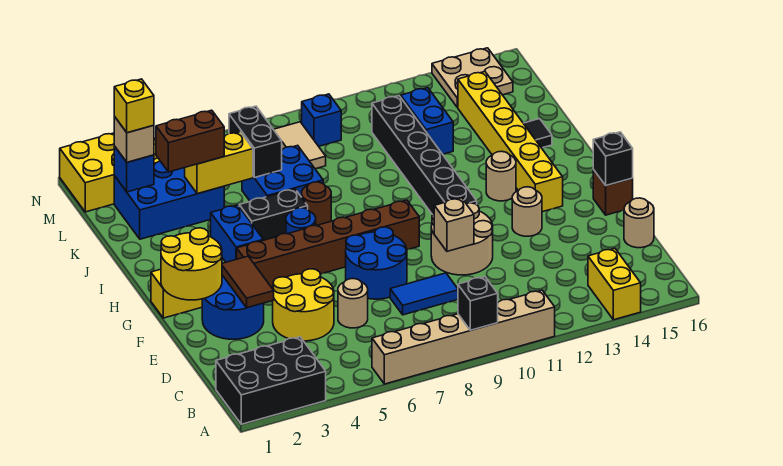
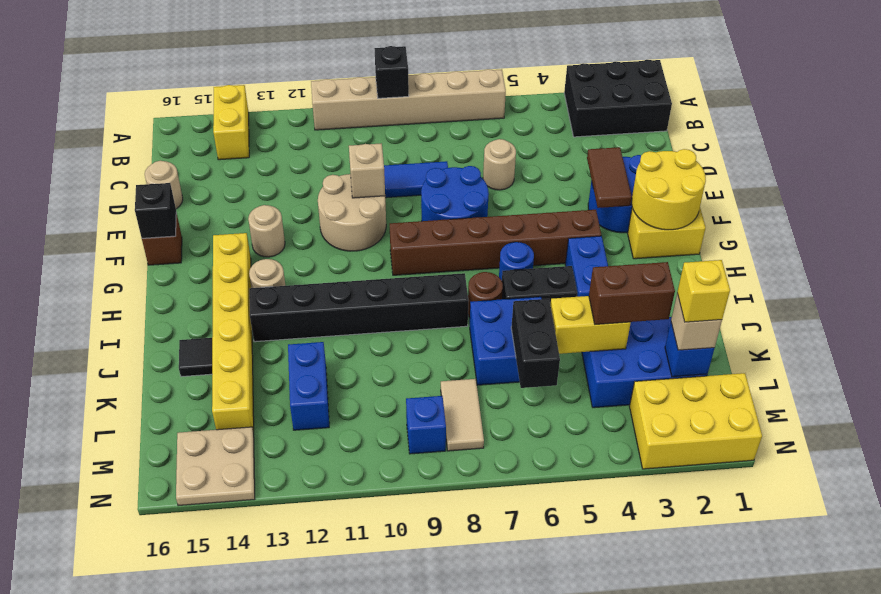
yellow 2x2 round brick [273,269,334,341] -> none
black 1x6 brick [372,96,477,215] -> black 1x6 brick turned to [249,273,469,342]

